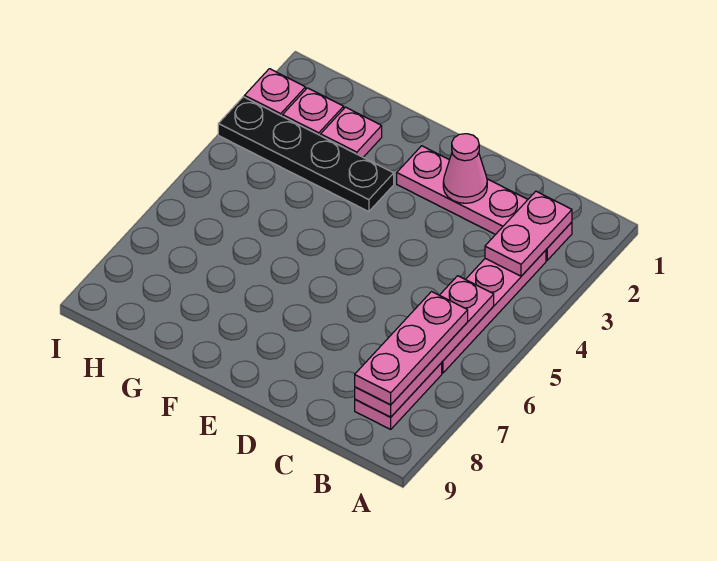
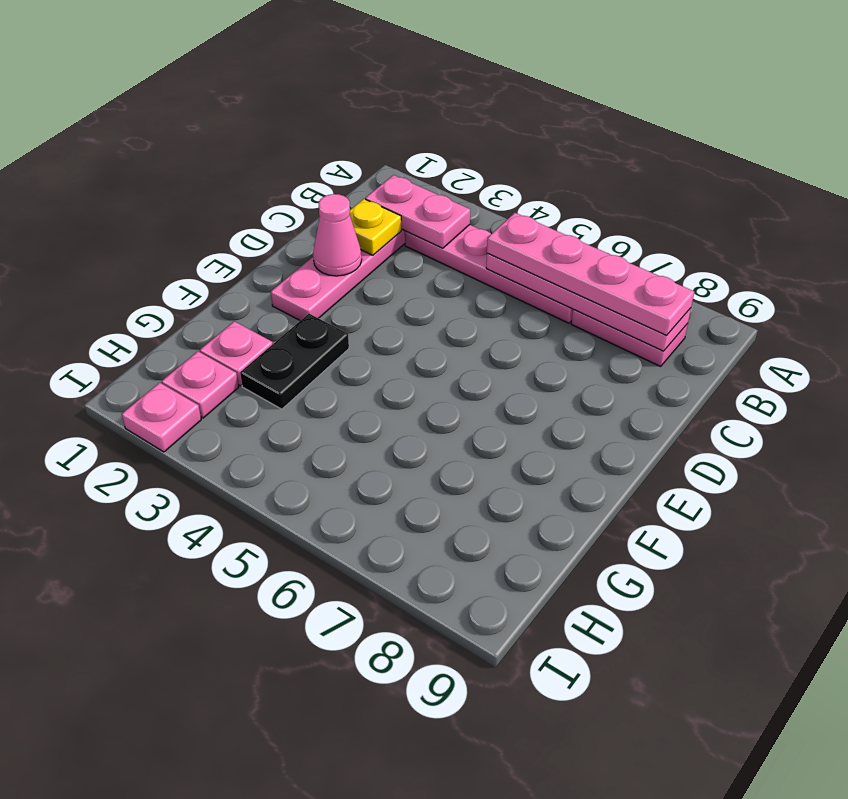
pink 1x3 plate [355,292,468,405] -> pink 1x4 plate [487,213,694,335]
none -> yellow 1x1 plate [350,199,401,255]
black 1x4 plate [218,97,394,212] -> black 1x2 plate [240,314,349,409]

